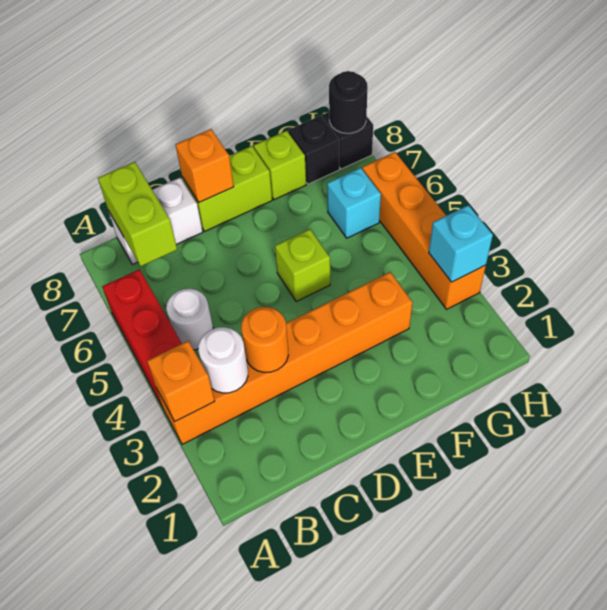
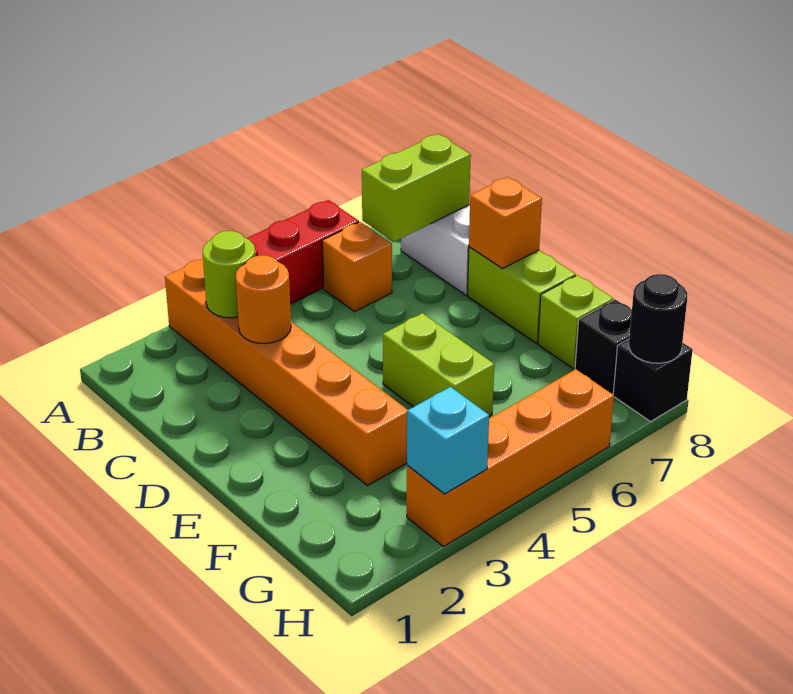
orange 1x1 brick [147,341,215,422] -> orange 1x1 brick moved to [322,222,392,312]
white 1x1 round brick [198,327,248,393] -> lime 1x1 round brick [202,231,255,318]
white 1x1 round brick [166,289,213,350] -> none
lime 1x1 brick [275,229,330,301] -> lime 1x2 brick [383,313,494,416]
cyan 1x1 brick [327,168,381,238] -> none

